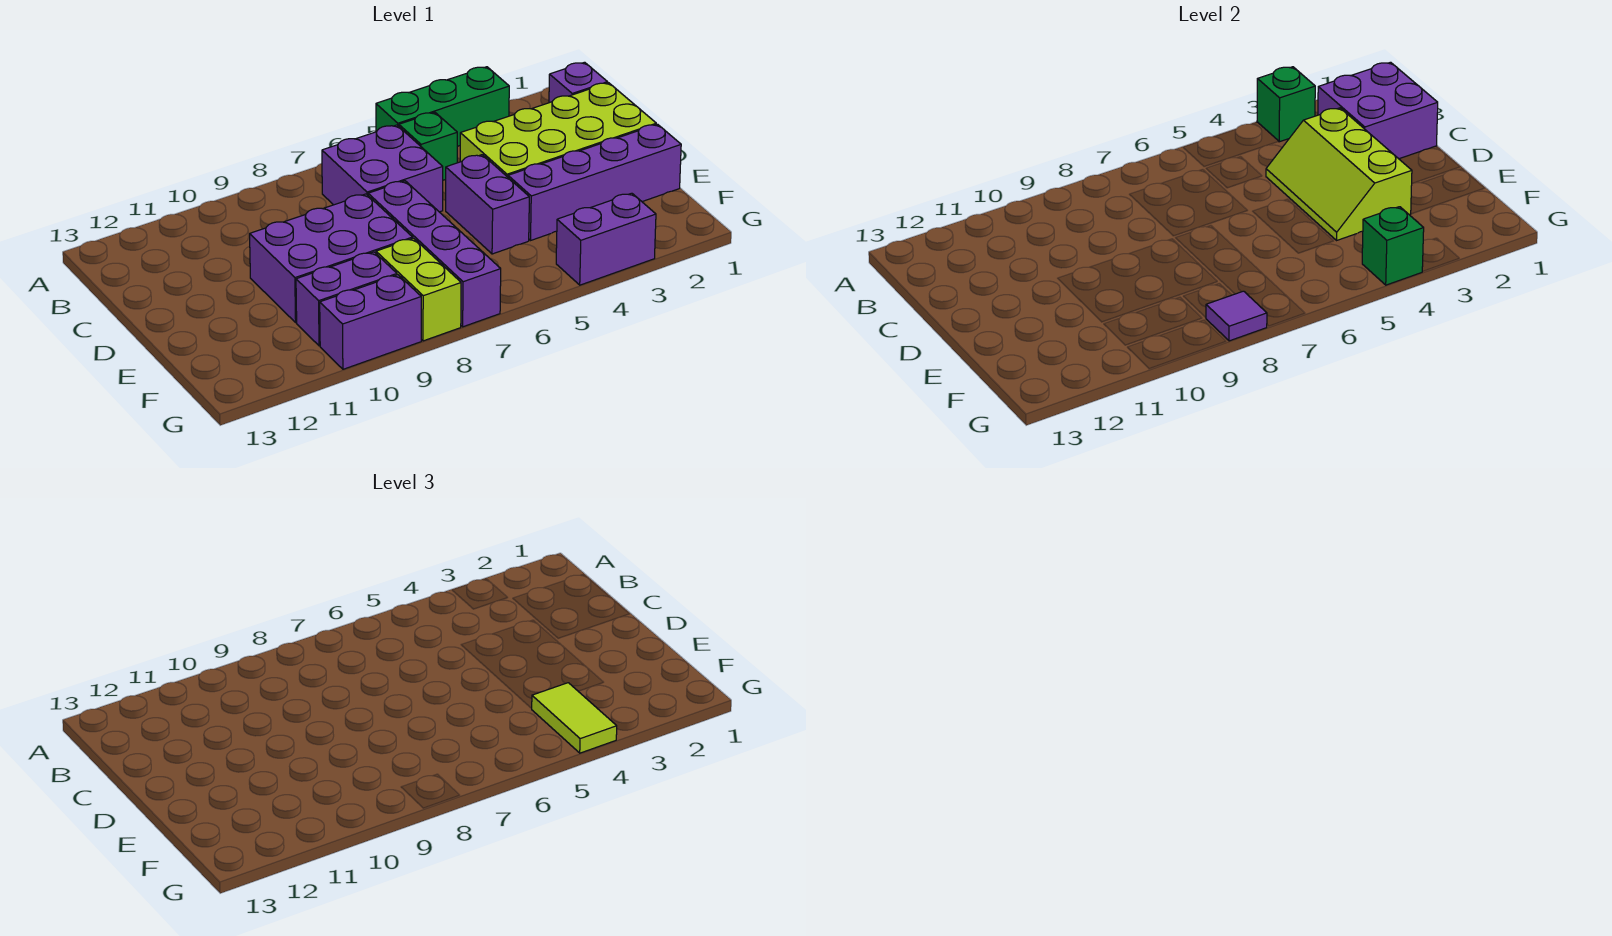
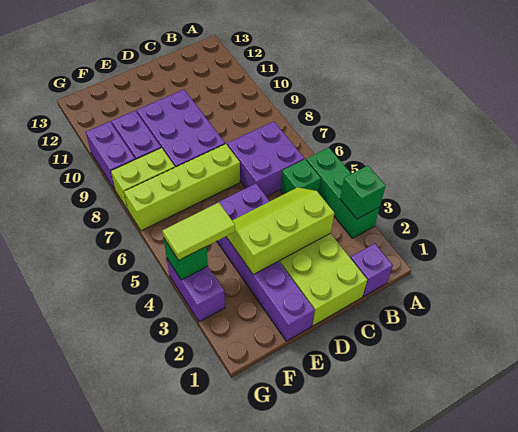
purple 2x2 brick [1318,62,1438,159] -> none
purple 1x4 brick [368,181,501,327] -> lime 1x4 brick [124,144,240,231]
purple 1x1 tile [1206,291,1267,341] -> none

